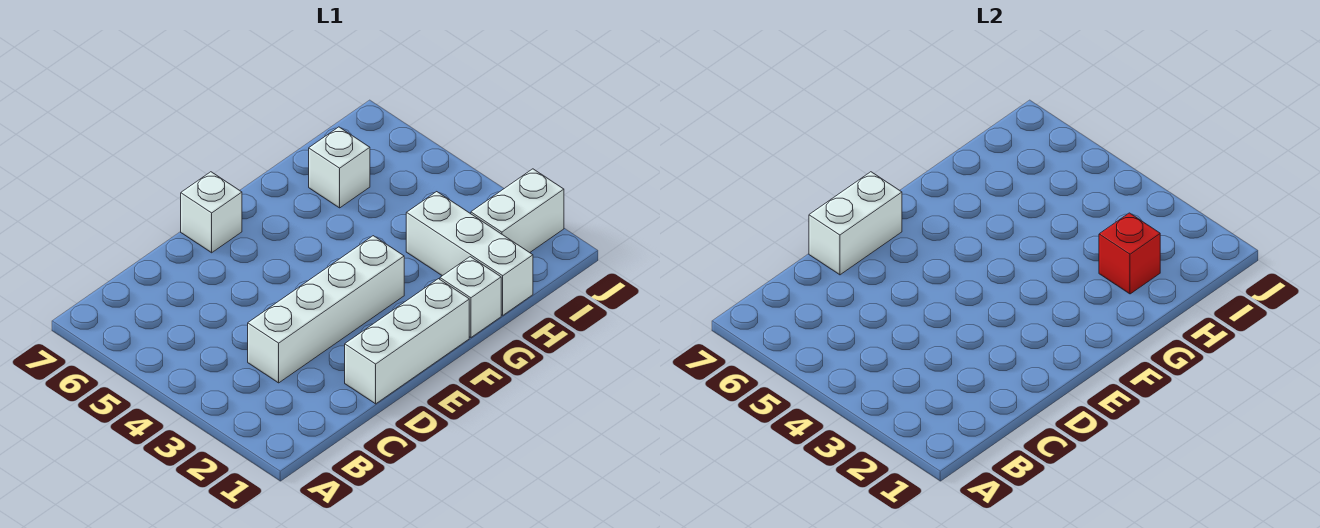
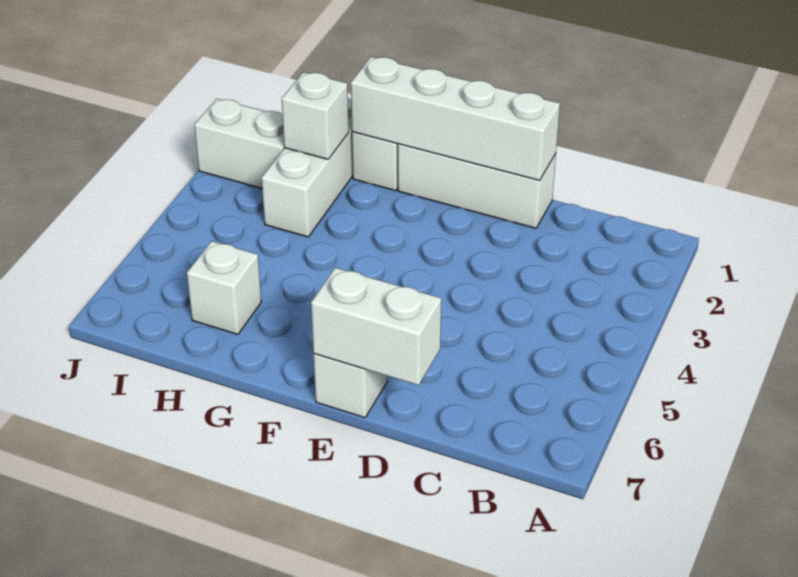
white 1x4 brick [248,236,404,383] -> white 1x4 brick moved to [351,57,560,180]
red 1x1 brick [1099,213,1160,294] -> white 1x1 brick [282,72,349,159]

